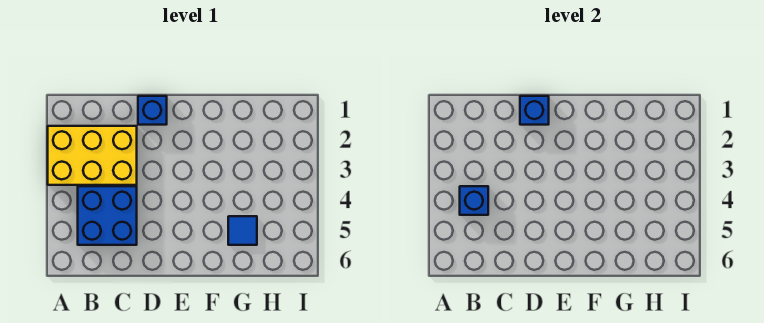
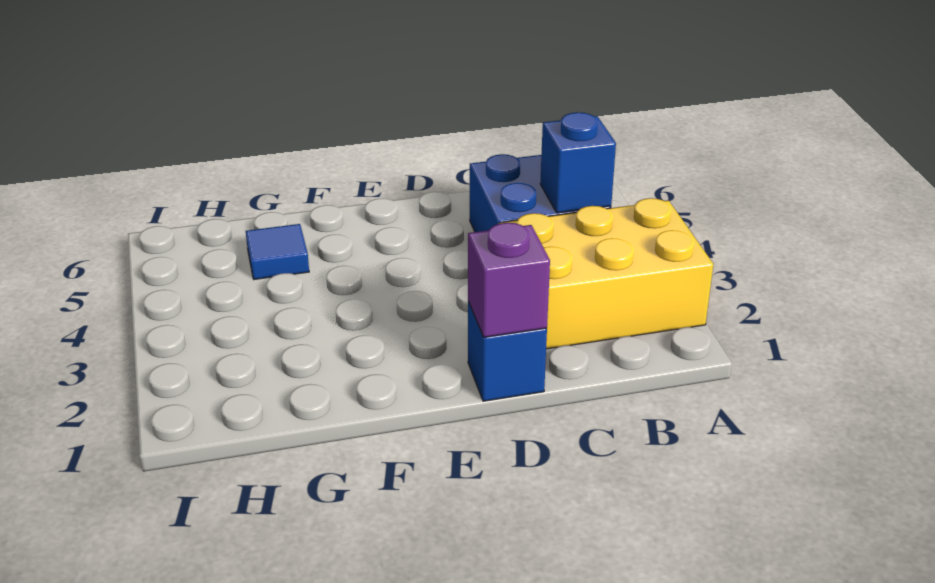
blue 1x1 brick [520,96,549,125] -> purple 1x1 brick [468,223,550,337]

